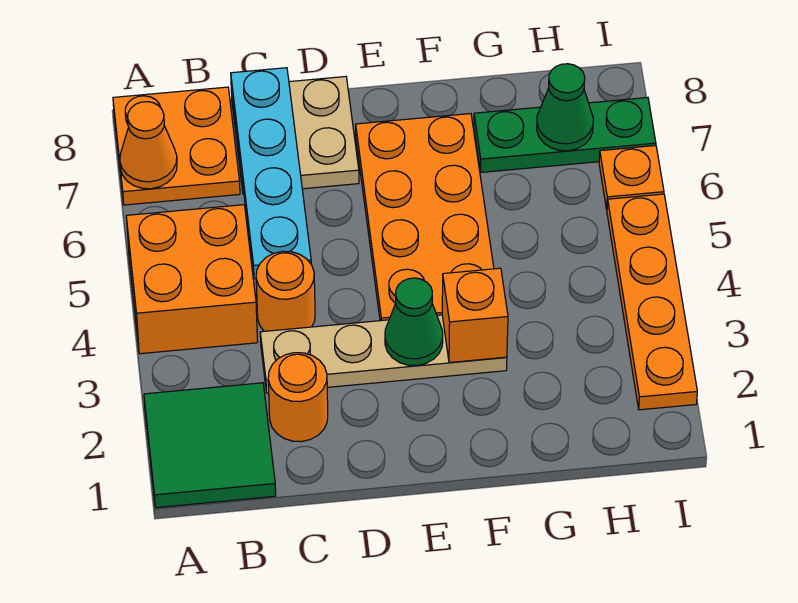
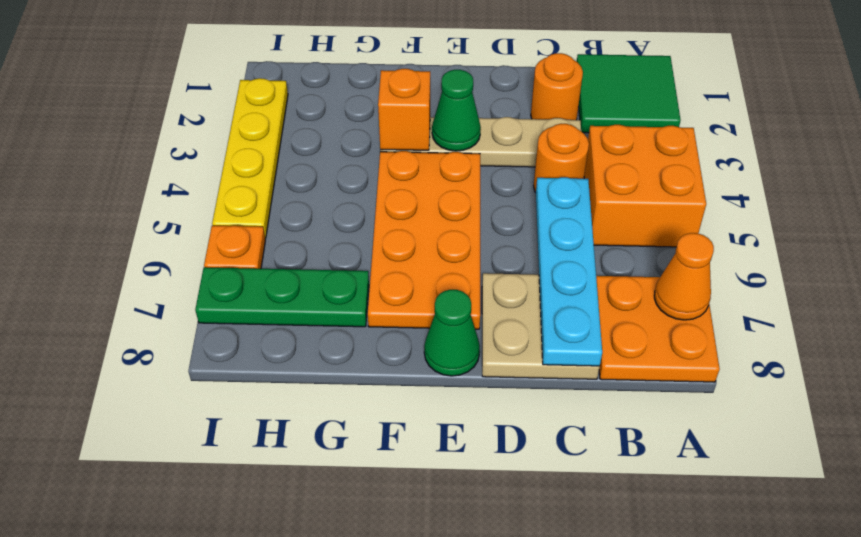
green 1x1 cone [537,64,593,151] -> green 1x1 cone moved to [424,290,480,376]
orange 1x4 plate [607,194,697,410] -> yellow 1x4 plate [212,78,288,238]

